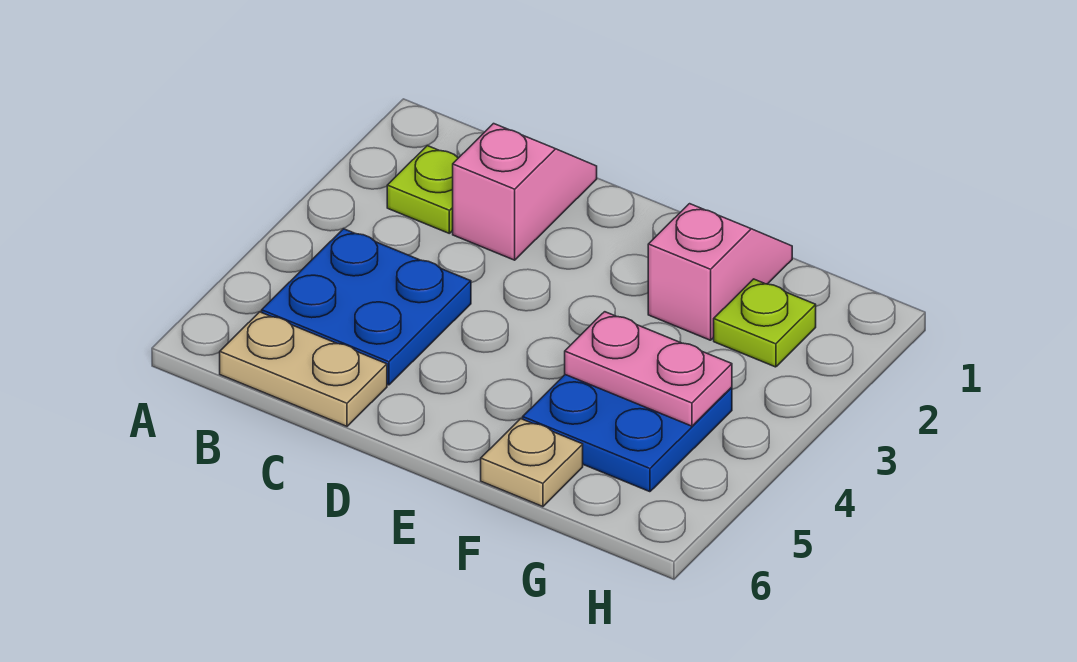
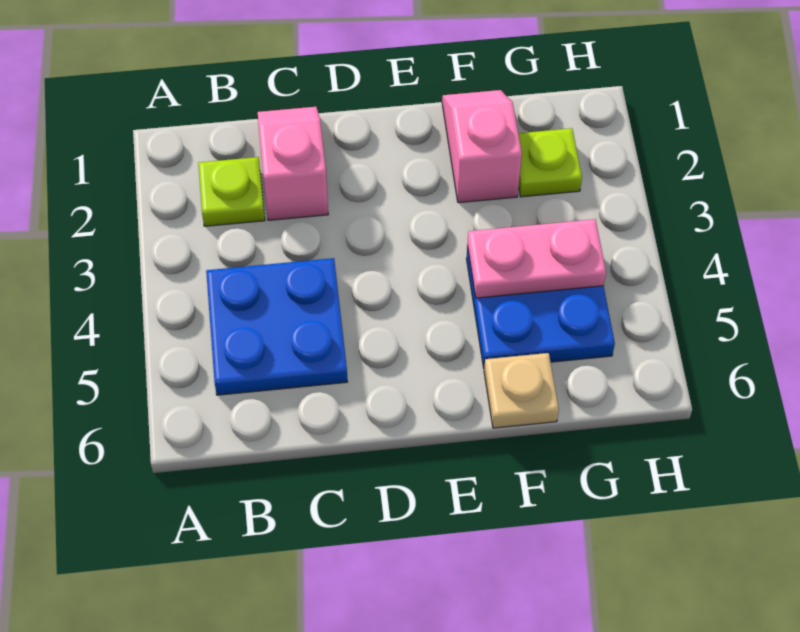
tan 1x2 plate [220,312,387,426] -> none

